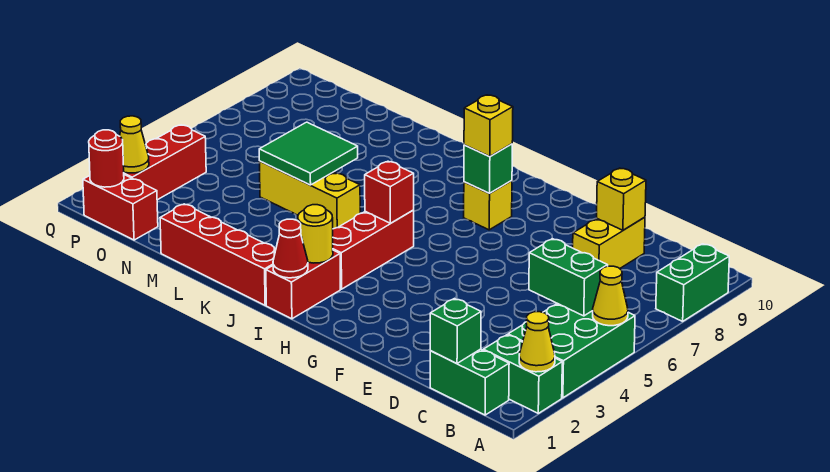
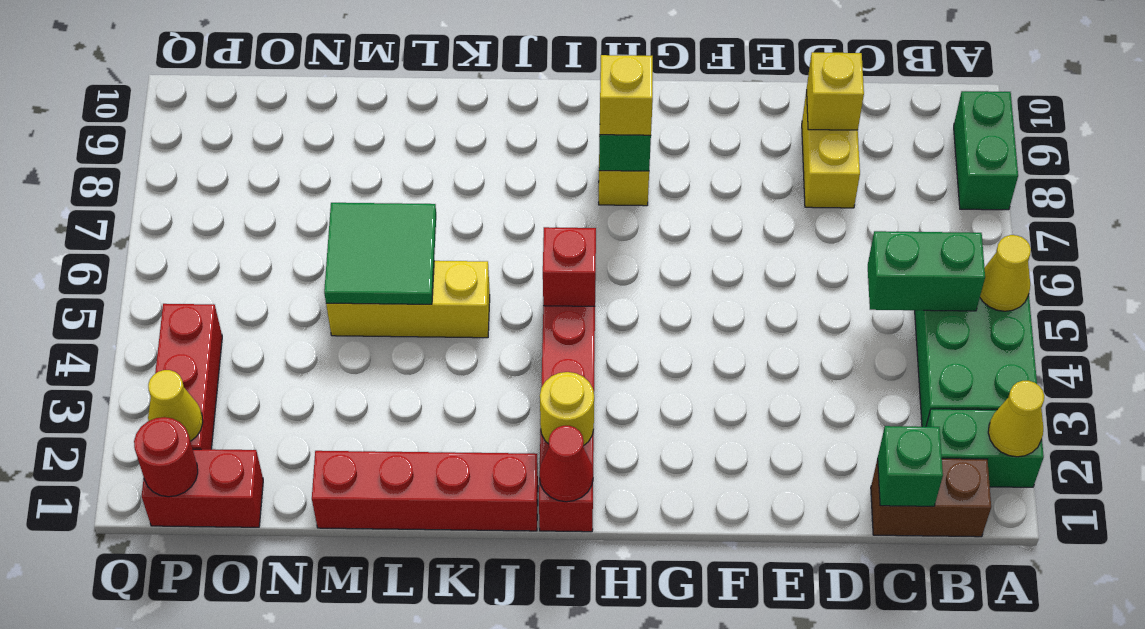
green 1x2 brick [430,349,509,415] -> brown 1x2 brick [871,458,991,537]

